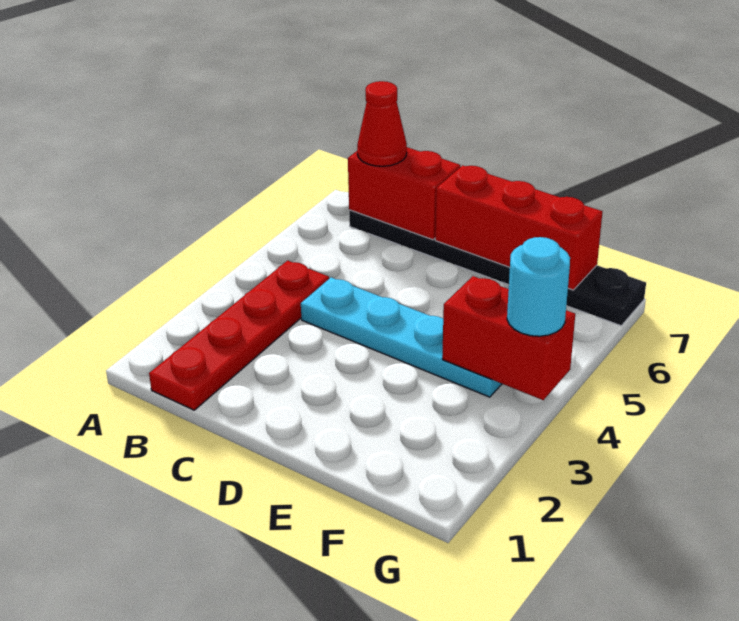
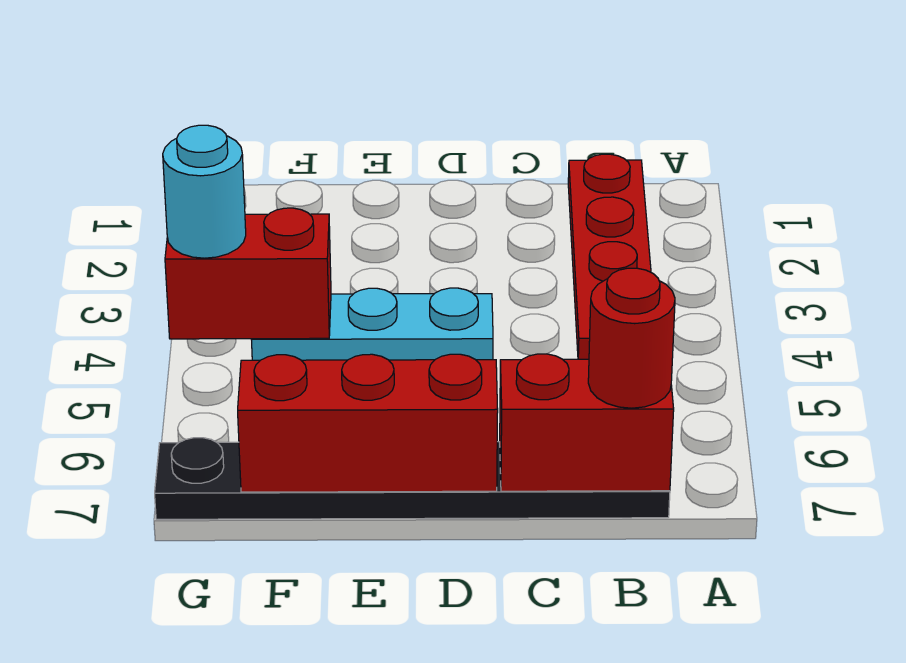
red 1x1 cone [357,81,407,166] -> red 1x1 round brick [588,268,675,408]
cyan 1x4 plate [301,277,502,397] -> cyan 1x3 plate [251,288,493,360]

